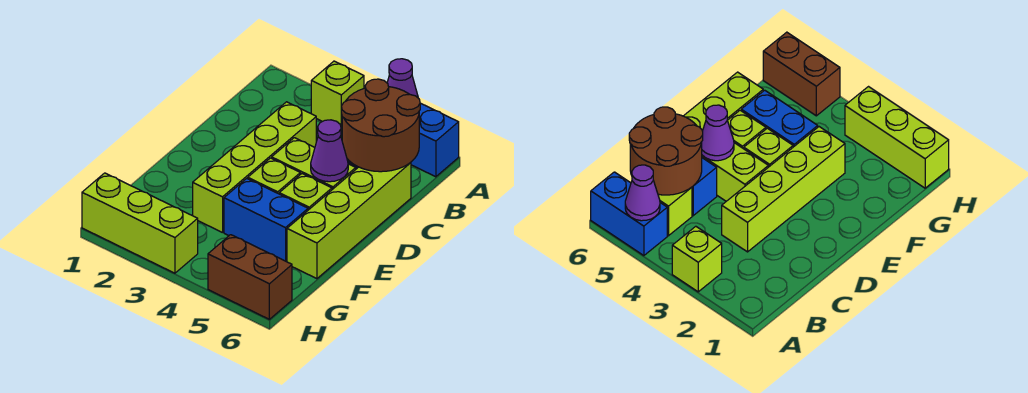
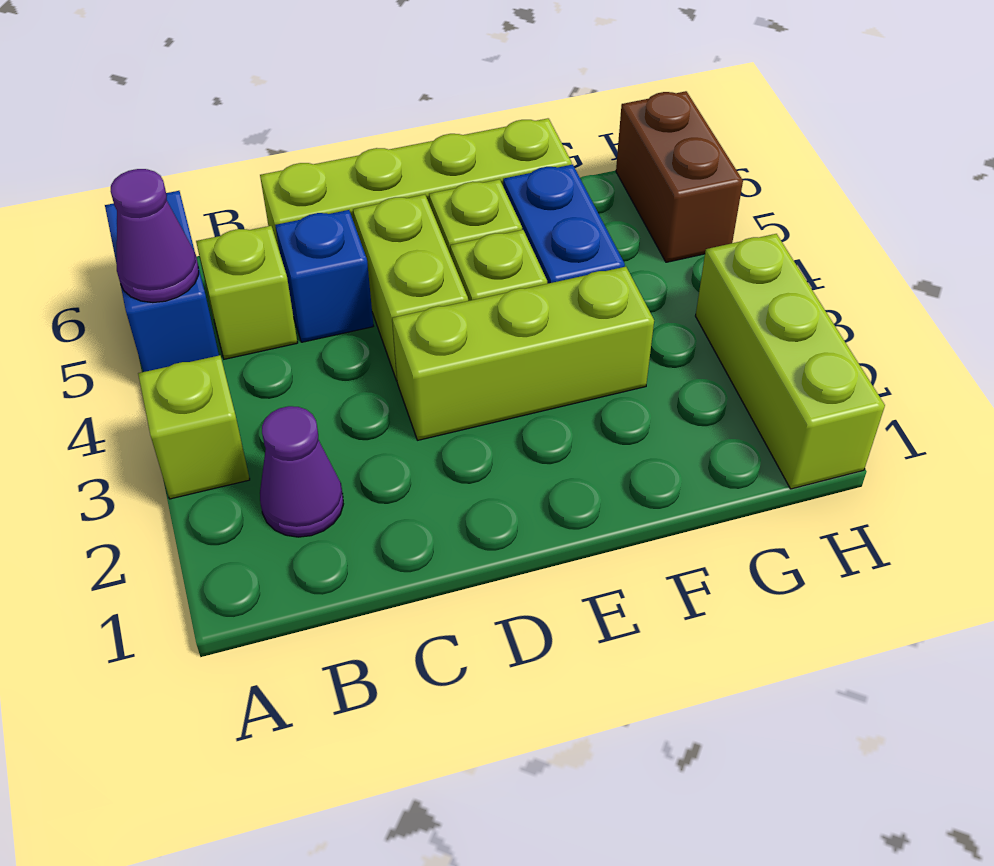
brown 2x2 round brick [341,79,420,172] -> none
lime 1x4 brick [193,102,316,233] -> lime 1x3 brick [392,267,654,440]
purple 1x1 cone [311,120,348,182] -> purple 1x1 cone moved to [260,406,343,537]

